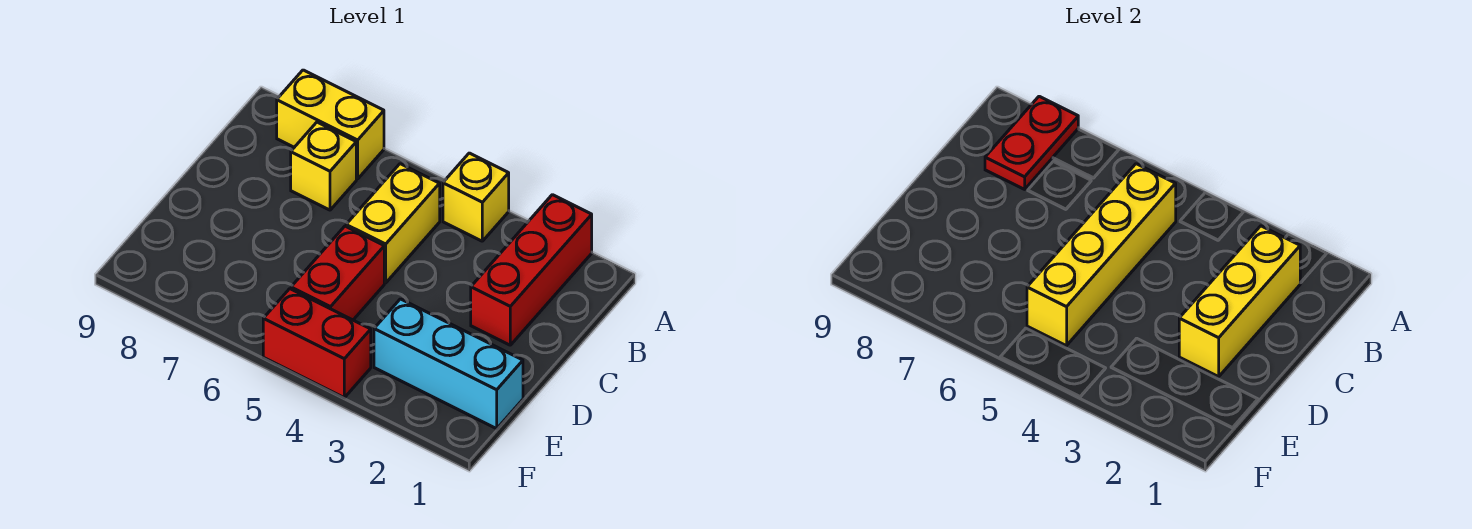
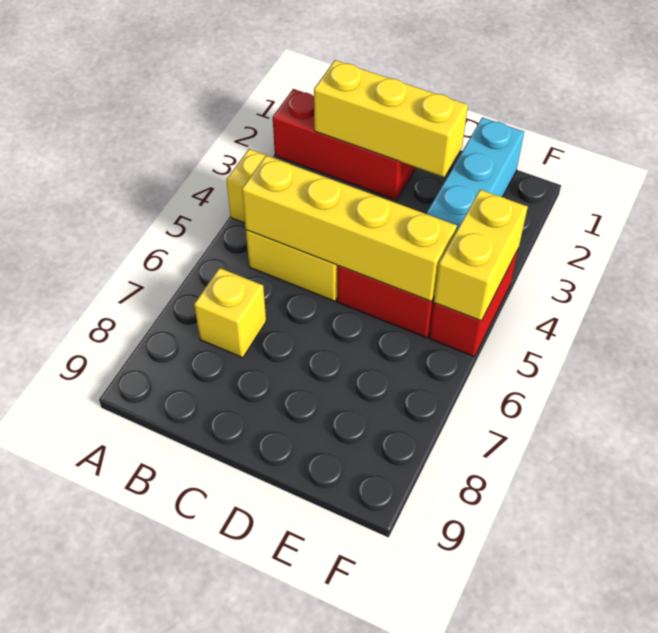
yellow 1x2 brick [277,70,384,179] -> yellow 1x2 brick moved to [434,190,528,321]
red 1x2 plate [985,96,1078,189] -> none

